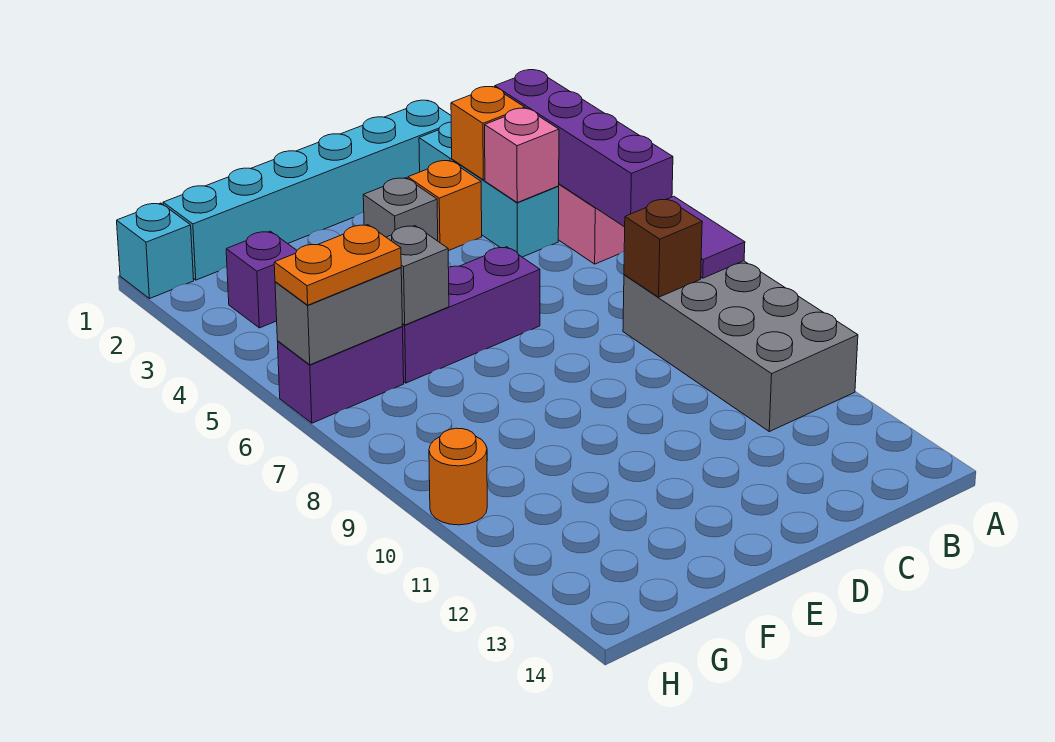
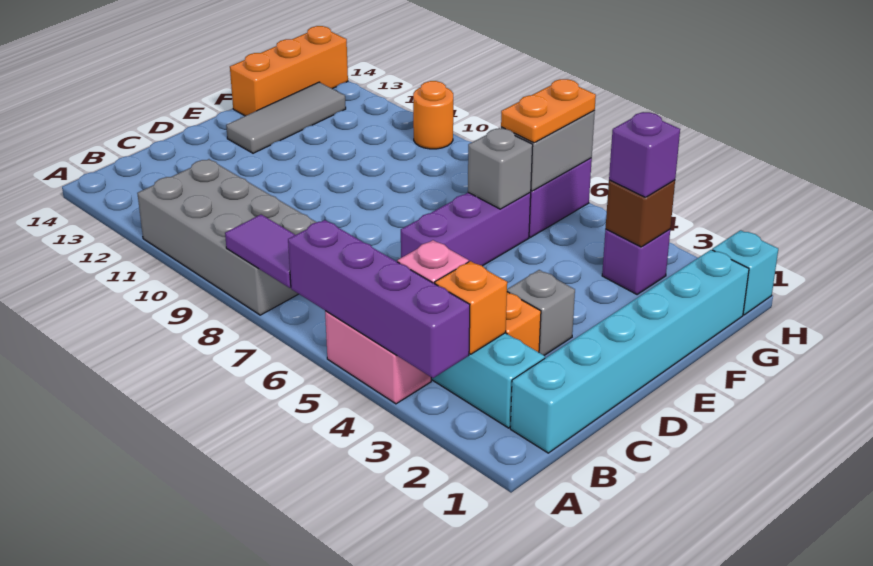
brown 1x1 brick [624,199,702,297] -> brown 1x1 brick moved to [606,180,675,247]
none -> grey 1x3 tile [226,82,346,153]
none -> orange 1x3 brick [230,26,348,116]
none -> purple 1x1 brick [609,112,680,197]

